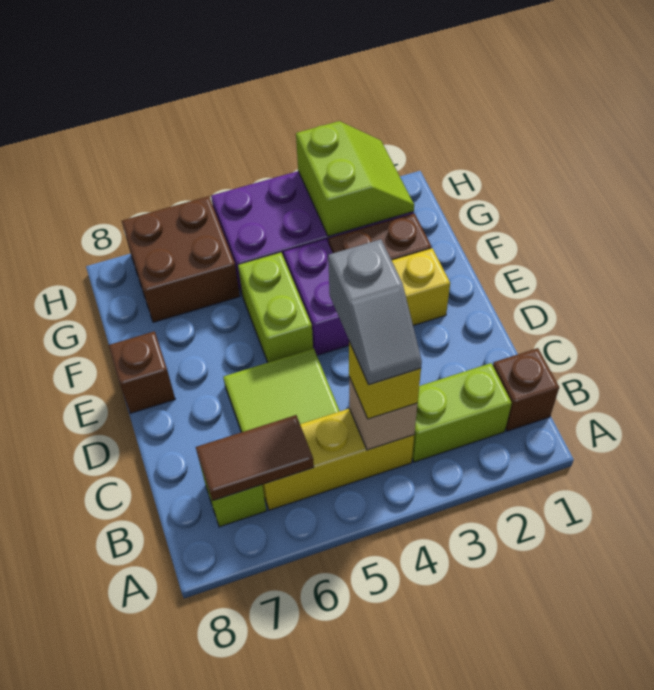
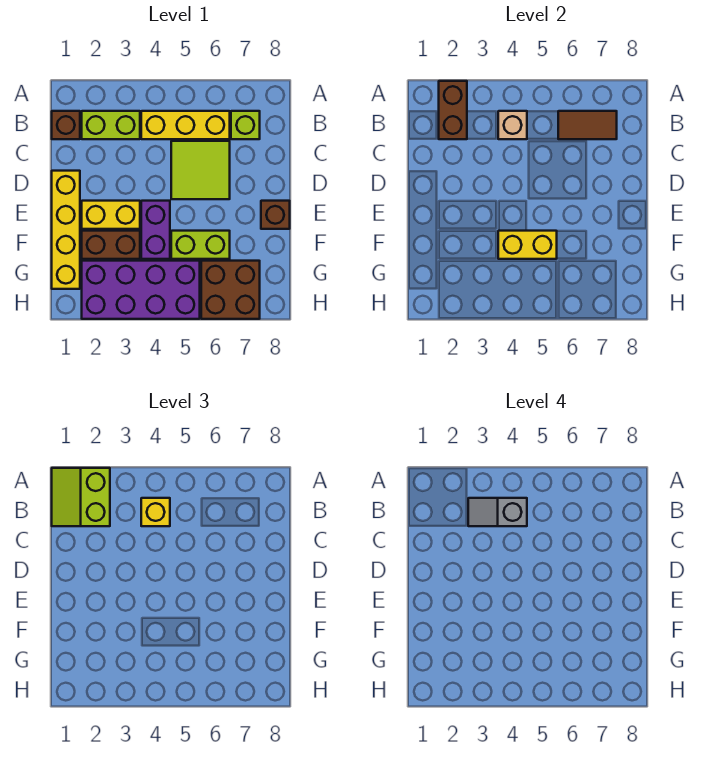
none -> brown 1x2 brick [439,81,467,139]
grey 1x2 slope [328,239,422,385] -> grey 1x2 slope turned to [468,498,527,526]
none -> yellow 1x4 brick [52,171,80,289]
lime 1x2 brick [238,253,313,362] -> lime 1x2 brick turned to [171,231,230,259]
none -> yellow 1x2 brick [498,231,557,259]
lime 2x2 slope [296,121,414,236] -> lime 2x2 slope moved to [52,468,110,526]

